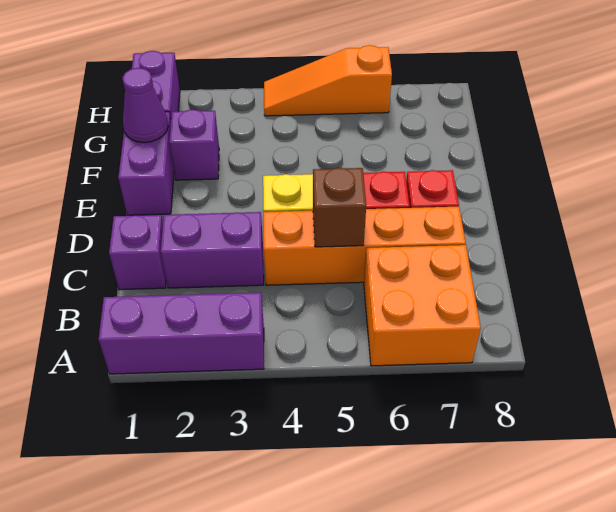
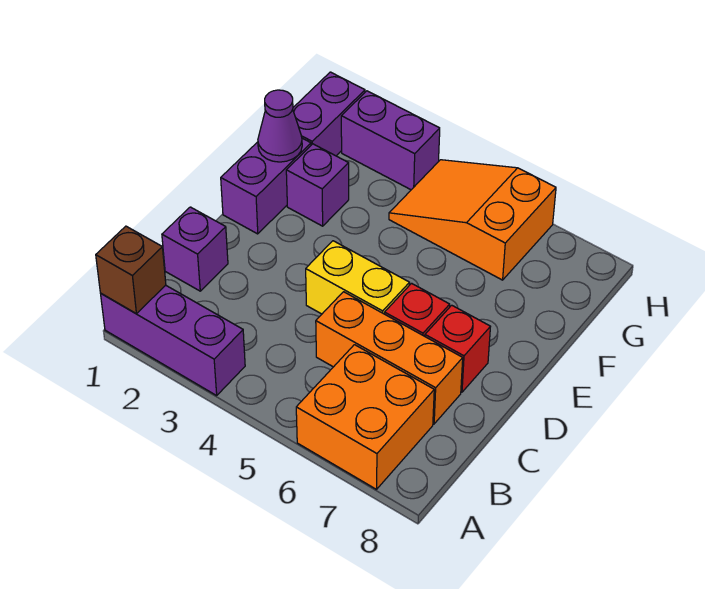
purple 1x2 brick [161,212,264,288] -> purple 1x2 brick moved to [341,91,440,190]
orange 1x4 brick [263,207,466,285] -> orange 1x3 brick [316,292,463,424]
brown 1x1 brick [313,168,366,247] -> brown 1x1 brick moved to [96,226,166,314]
orange 1x3 slope [264,45,392,116] -> orange 2x3 slope [389,160,556,280]

